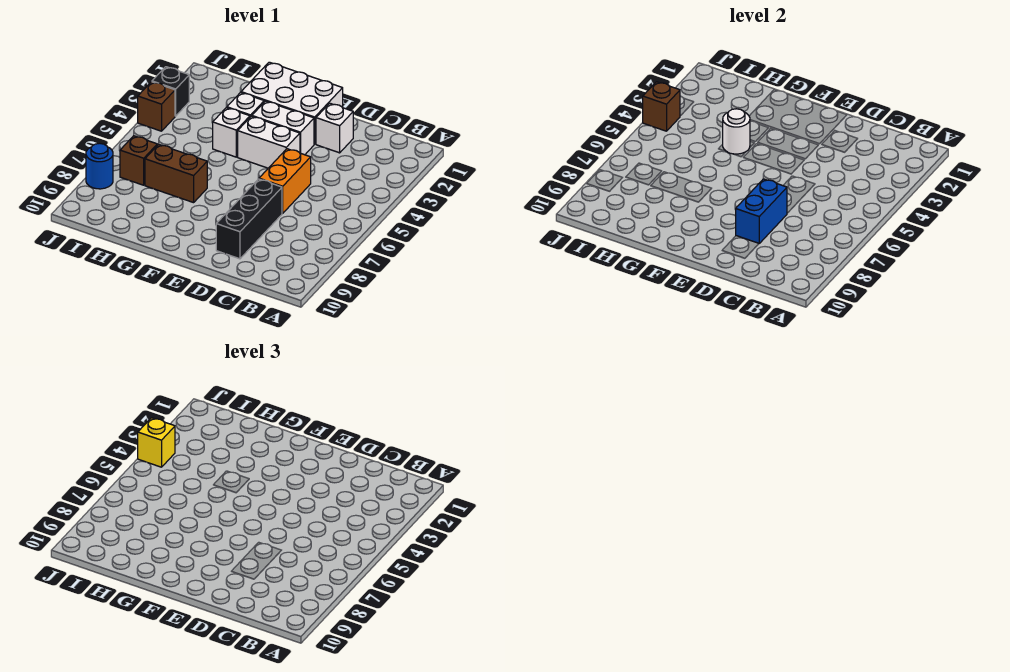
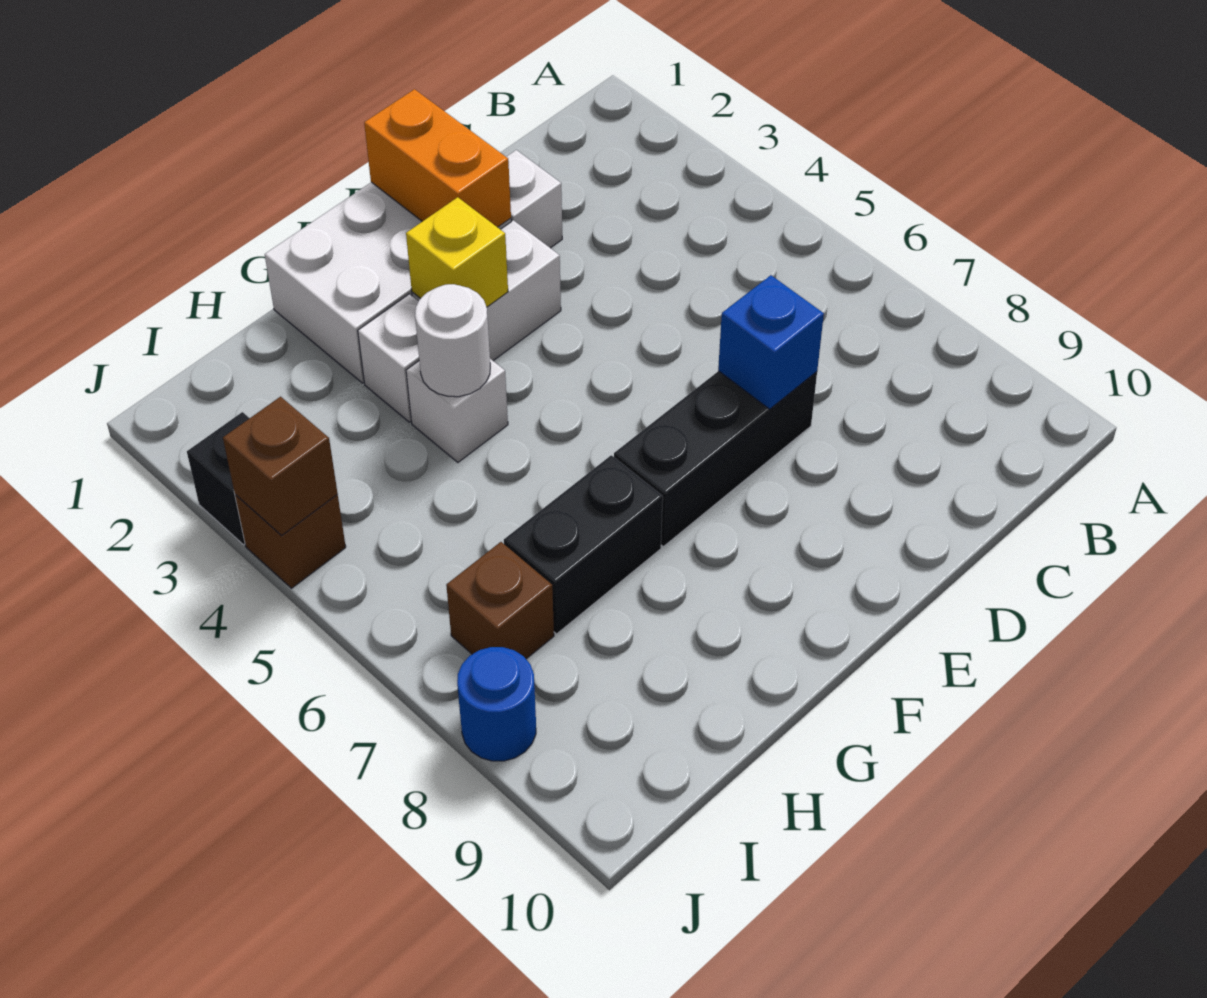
orange 1x2 brick [259,149,311,213] -> orange 1x2 brick moved to [364,89,511,227]
black 1x3 brick [216,179,282,259] -> black 1x3 brick turned to [614,371,817,547]
blue 1x2 brick [736,179,787,243] -> blue 1x1 brick [718,275,824,409]
white 1x2 brick [238,116,300,168] -> none
brown 1x2 brick [145,144,207,203] -> black 1x2 brick [504,455,663,634]
yellow 1x1 brick [138,418,175,467] -> yellow 1x1 brick moved to [406,197,508,307]

